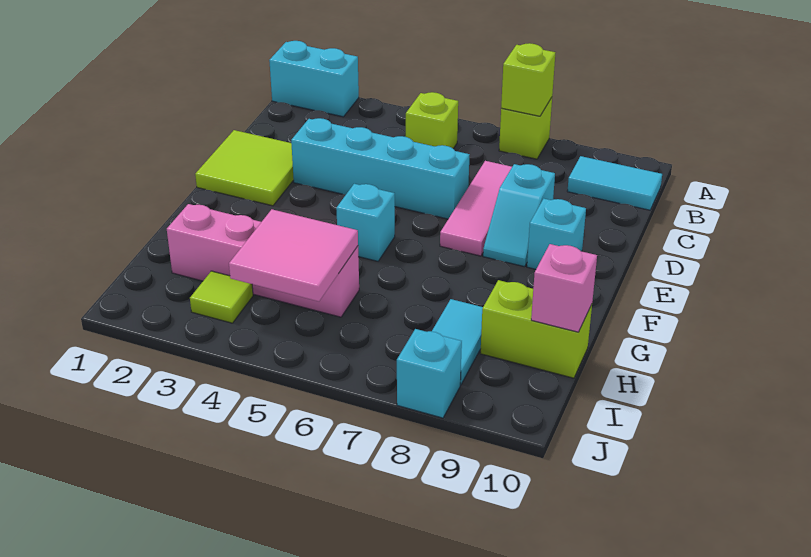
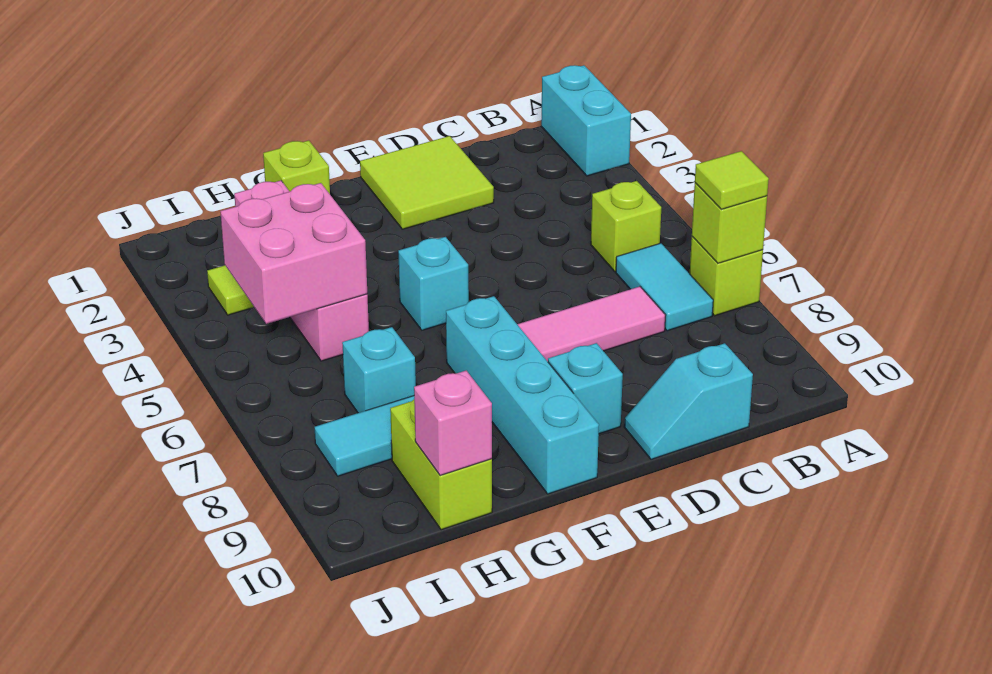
none -> lime 1x1 tile [695,151,769,209]
cyan 1x2 tile [567,156,662,210] -> cyan 1x2 tile moved to [616,243,713,331]
cyan 1x4 brick [291,118,470,219] -> cyan 1x4 brick moved to [446,296,599,494]
cyan 1x2 slope [483,164,555,267] -> cyan 1x2 slope moved to [624,343,753,459]
none -> lime 1x1 brick [263,140,330,194]
pink 2x2 tile [229,209,358,301] -> pink 2x2 brick [220,183,367,324]
cyan 1x1 brick [397,329,462,418] -> cyan 1x1 brick moved to [342,327,416,413]

